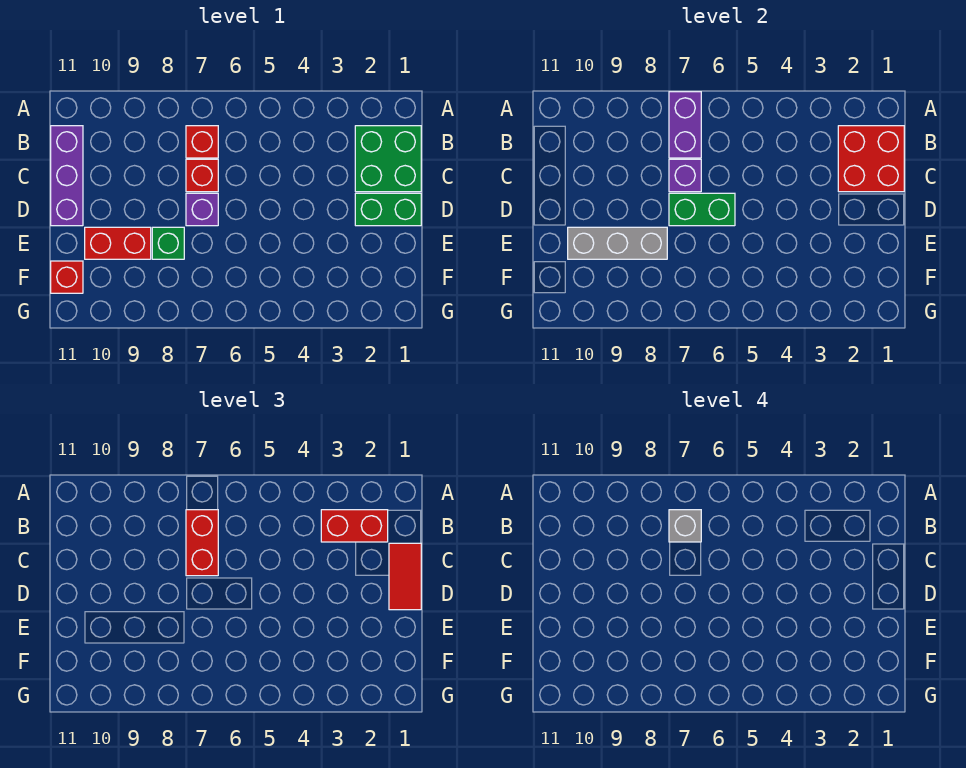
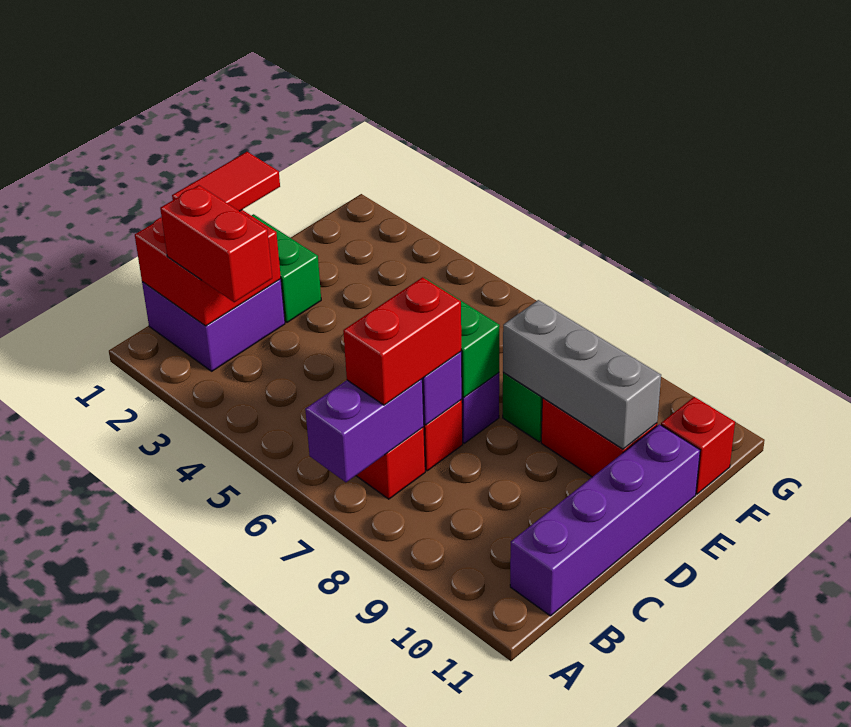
green 2x2 brick [355,126,421,192] -> purple 2x2 brick [142,279,285,371]
grey 1x1 brick [669,510,701,542] -> none
purple 1x3 brick [51,126,83,226] -> purple 1x4 brick [510,424,700,616]

